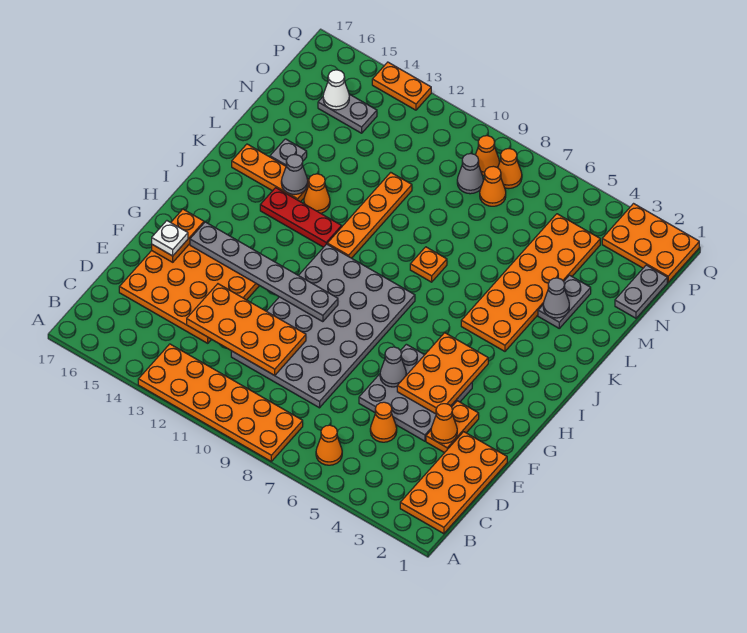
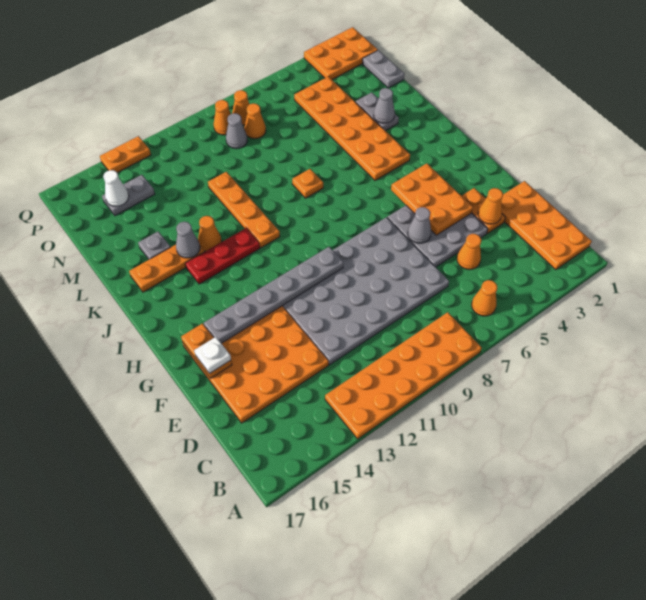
grey 4x6 plate [231,244,415,408] -> grey 4x6 plate turned to [283,217,449,365]
orange 2x4 plate [187,284,306,375] -> none

